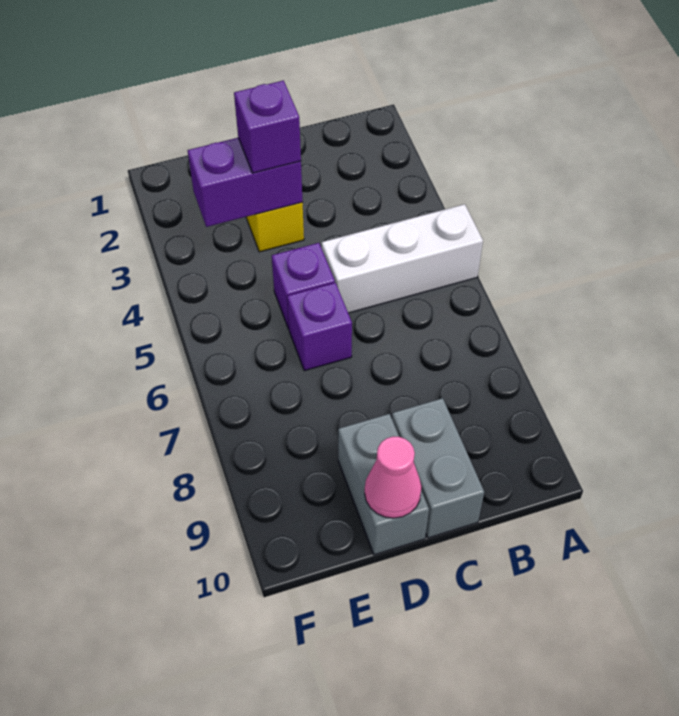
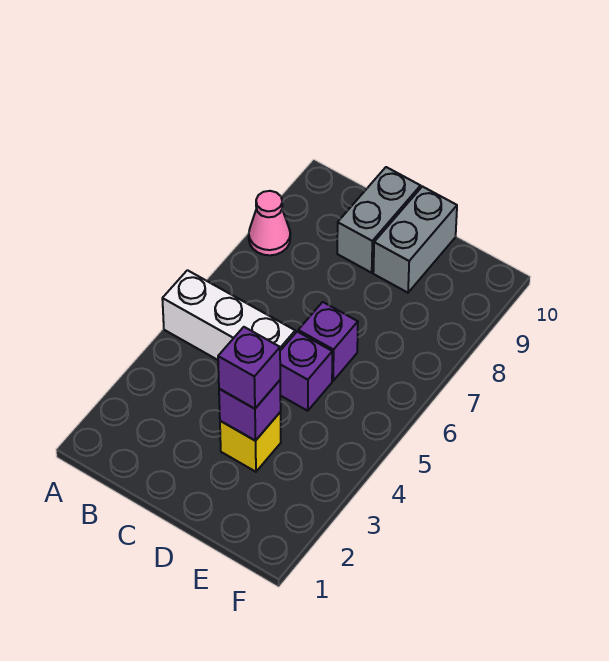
purple 1x2 brick [187,138,303,227] -> purple 1x1 brick [219,380,281,441]
pink 1x1 cone [365,437,421,518] -> pink 1x1 cone moved to [249,191,290,255]

